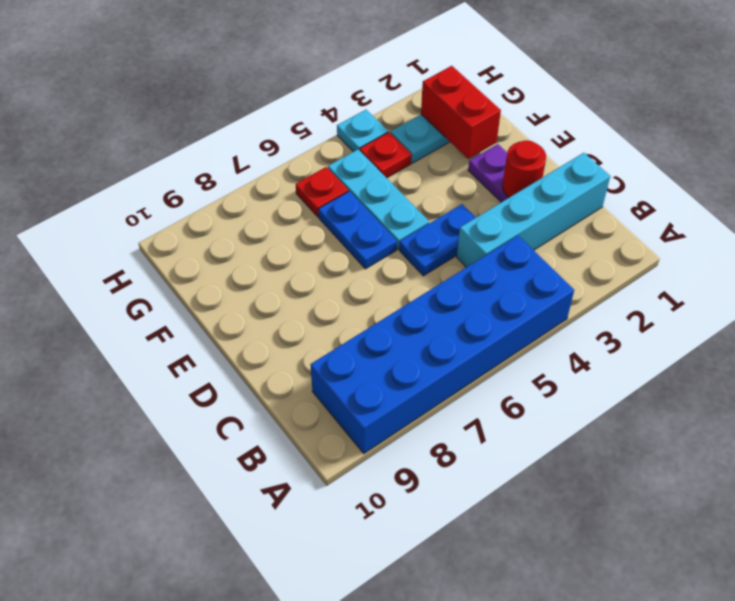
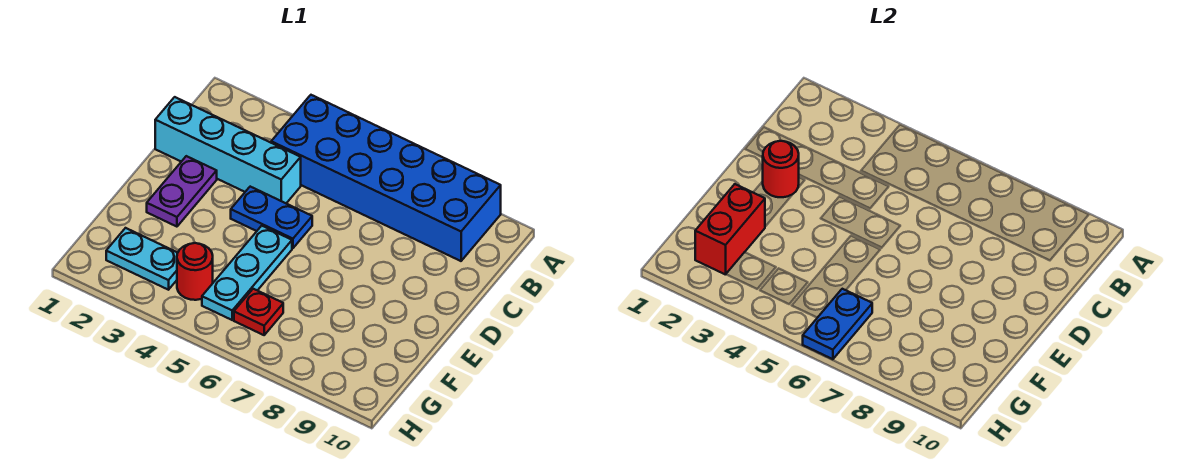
blue 1x2 plate [318,191,397,269] -> blue 1x2 plate moved to [803,289,872,359]
red 1x1 plate [360,132,412,178] -> red 1x1 round brick [177,243,213,300]
cyan 1x1 plate [337,110,388,152] -> none

